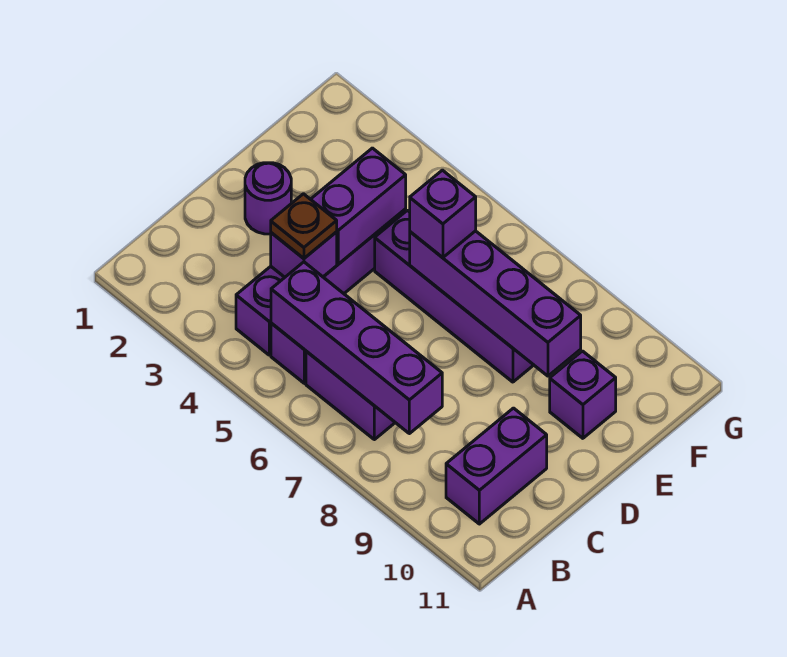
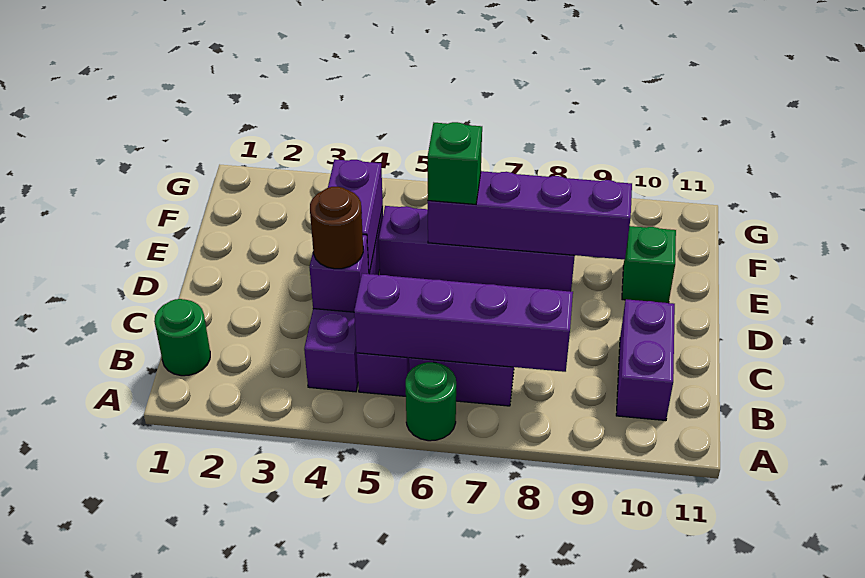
none -> green 1x1 round brick [406,362,456,441]
none -> green 1x1 round brick [154,299,210,376]
brown 1x1 plate [271,194,337,258] -> brown 1x1 round brick [310,187,363,269]
purple 1x1 round brick [245,163,291,234] -> none
purple 1x1 brick [410,170,476,258] -> green 1x1 brick [428,122,482,204]
purple 1x1 brick [550,351,616,438] -> green 1x1 brick [622,226,676,303]

